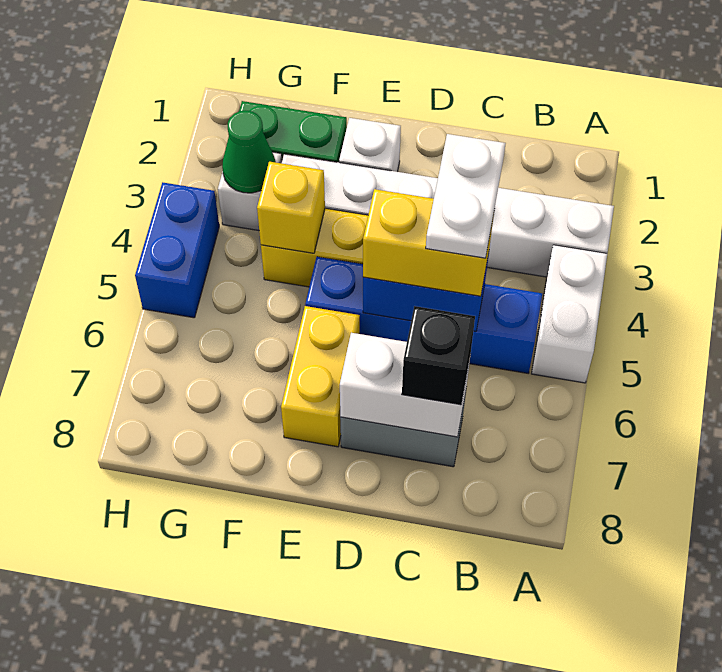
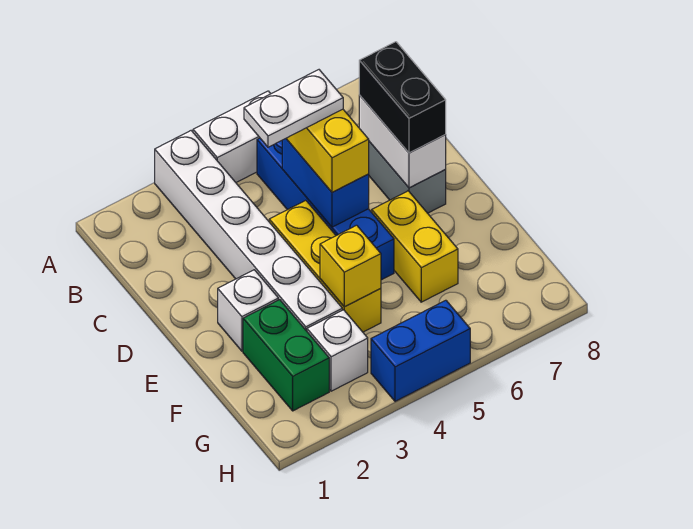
black 1x1 brick [402,306,475,405] -> black 1x2 brick [359,42,446,153]
yellow 1x2 brick [281,306,360,447] -> yellow 1x2 brick turned to [372,191,458,302]
green 1x1 cone [222,110,276,193] -> none

